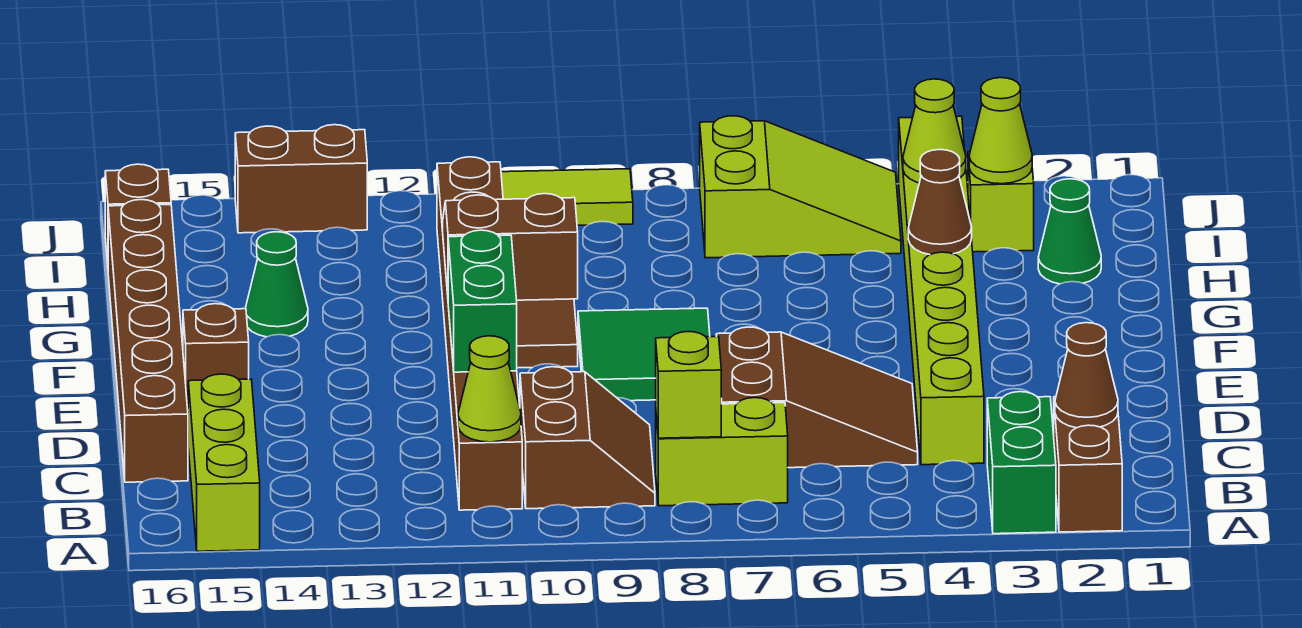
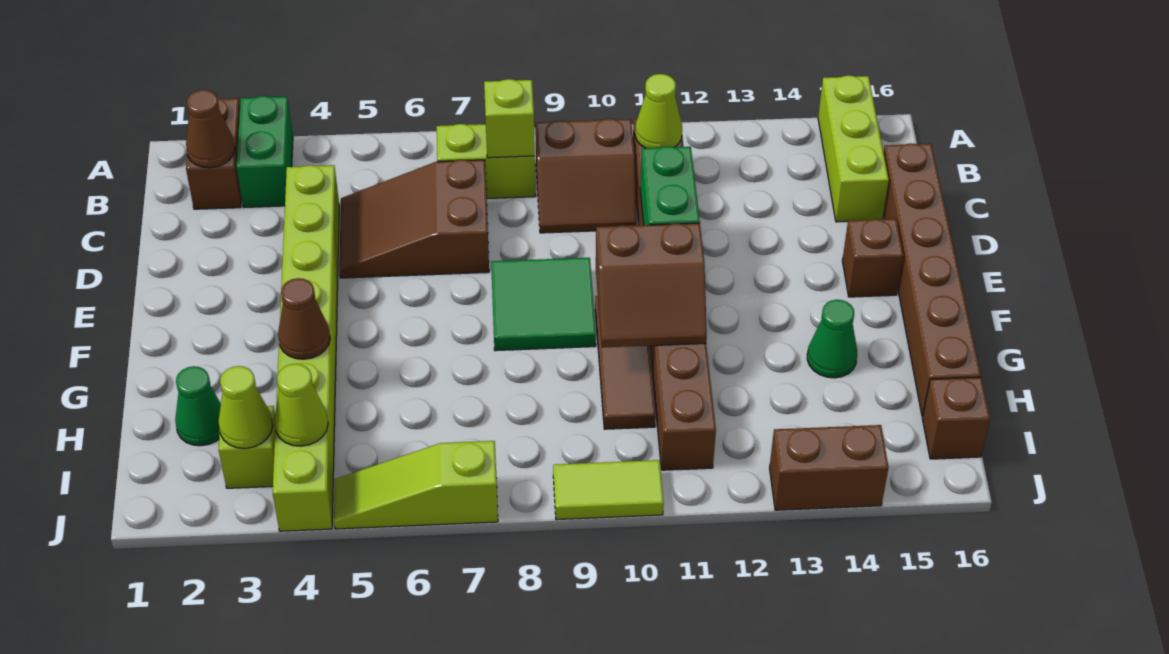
brown 2x2 slope [520,367,655,509] -> brown 2x2 slope turned to [535,119,637,233]
lime 2x3 slope [700,116,901,258] -> lime 1x3 slope [334,441,498,529]

